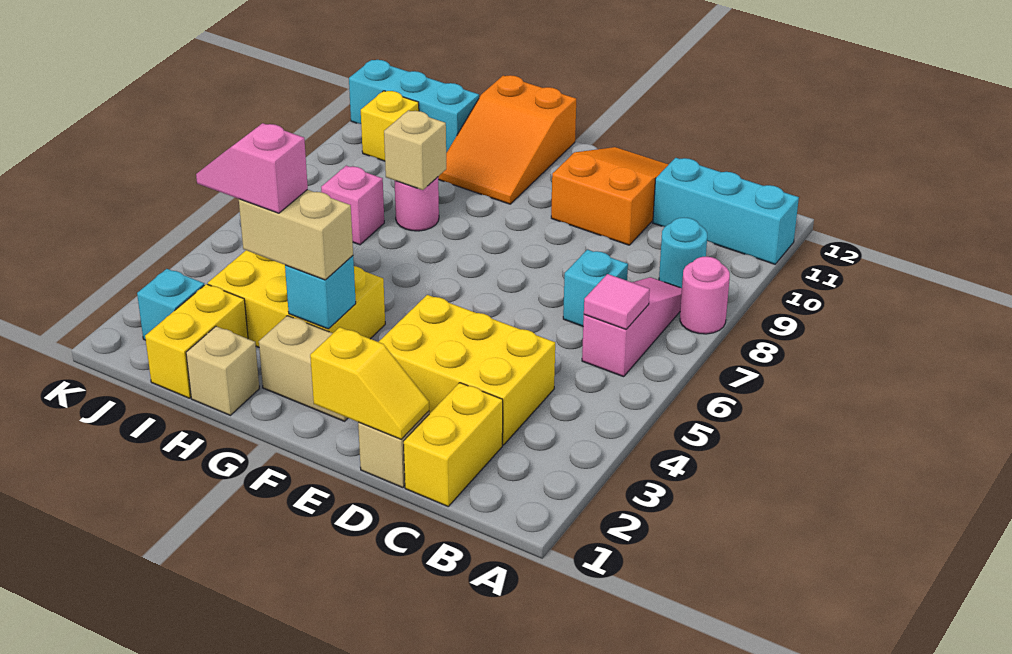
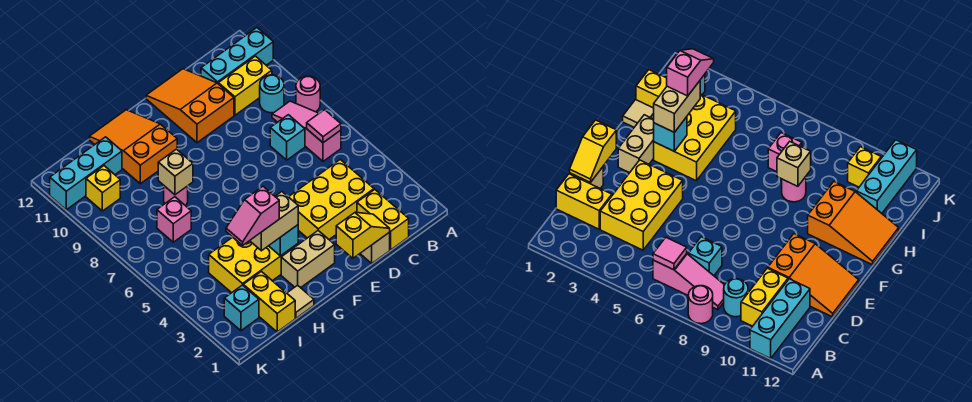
none -> yellow 1x2 brick [218,56,272,115]
orange 2x3 slope [438,75,576,204] -> orange 2x3 slope turned to [89,110,177,184]
tan 1x1 brick [186,326,259,415] -> tan 1x1 tile [287,285,314,318]

